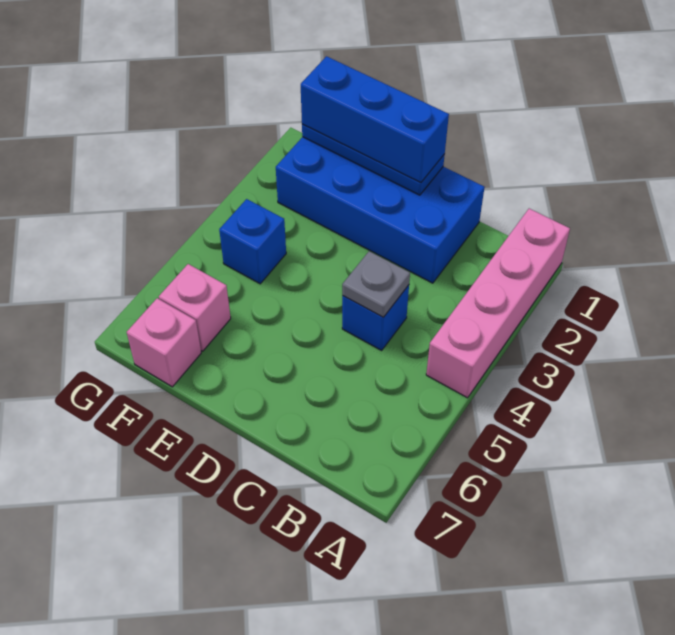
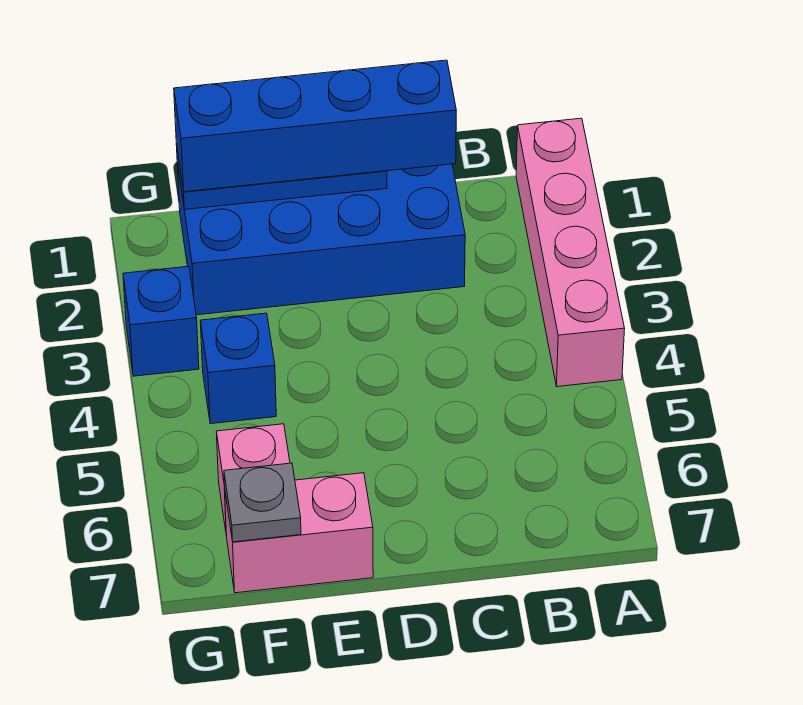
blue 1x1 brick [342,285,409,350] -> blue 1x1 brick moved to [123,266,199,376]
grey 1x1 plate [342,251,410,317] -> grey 1x1 plate moved to [224,463,301,542]
blue 1x3 brick [301,56,449,183] -> blue 1x4 brick [174,60,456,192]
pink 1x1 brick [127,298,201,387] -> pink 1x2 brick [225,473,373,593]

